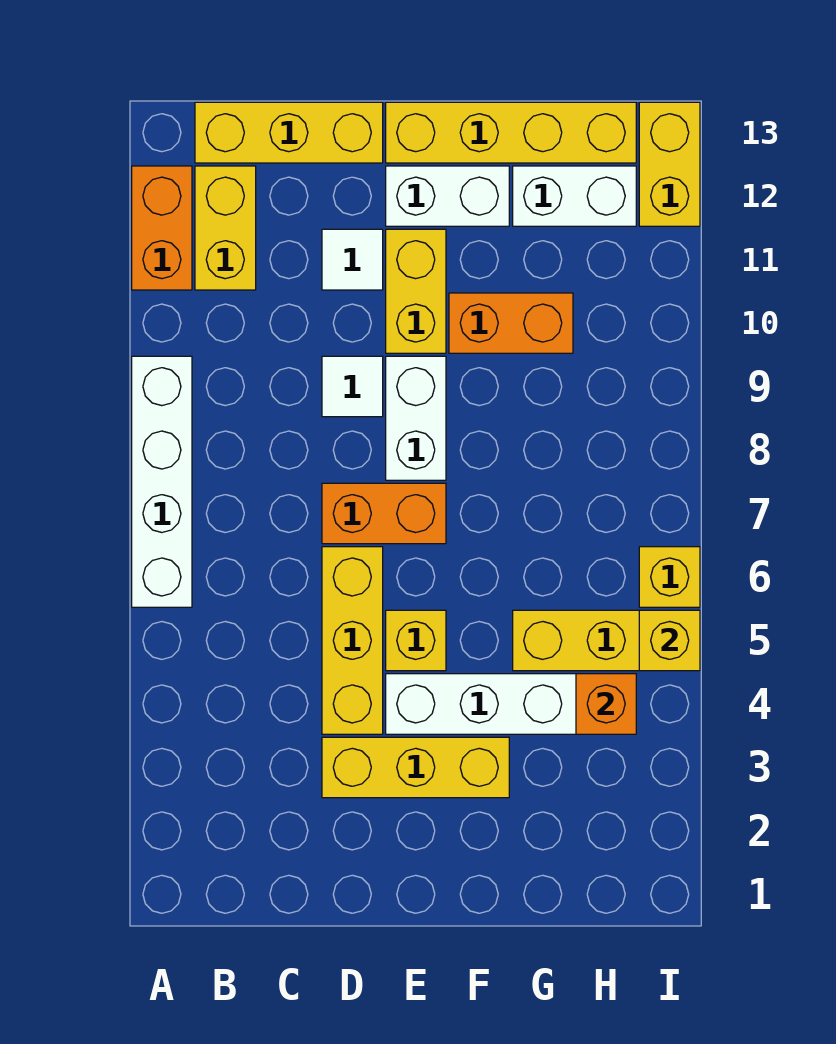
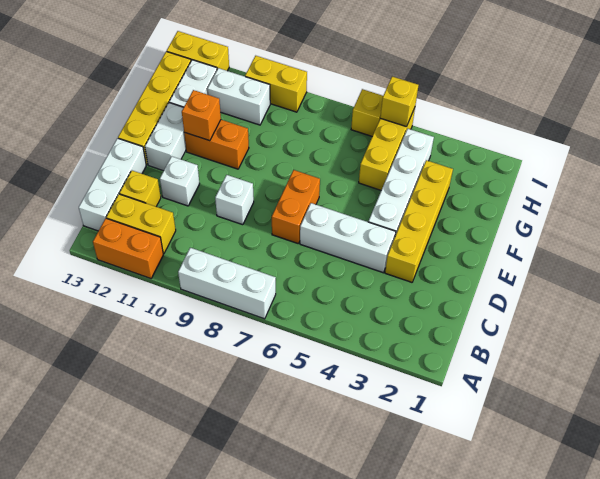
white 1x4 brick [132,356,192,607] -> white 1x3 brick [178,248,276,319]
yellow 1x3 brick [195,102,383,163] -> white 1x3 brick [79,138,146,231]
yellow 1x3 brick [322,737,509,798] -> yellow 1x4 brick [385,160,453,282]
yellow 1x3 brick [322,547,383,734] -> white 1x3 brick [300,203,396,273]
white 1x1 tile [322,356,383,417] -> white 1x1 brick [215,175,254,225]
white 1x1 tile [322,229,383,290] -> white 1x1 brick [160,156,200,206]
yellow 1x1 brick [386,610,446,671] -> yellow 1x1 brick moved to [120,171,161,207]
white 1x2 brick [386,356,446,480] -> white 1x2 brick moved to [207,68,270,125]
yellow 1x2 brick [386,229,446,353] -> yellow 1x2 brick moved to [245,56,307,112]
orange 1x2 brick [449,293,573,353] -> orange 1x2 brick turned to [184,120,249,169]
orange 1x1 brick [576,674,636,734] -> orange 1x1 brick moved to [182,90,221,141]

